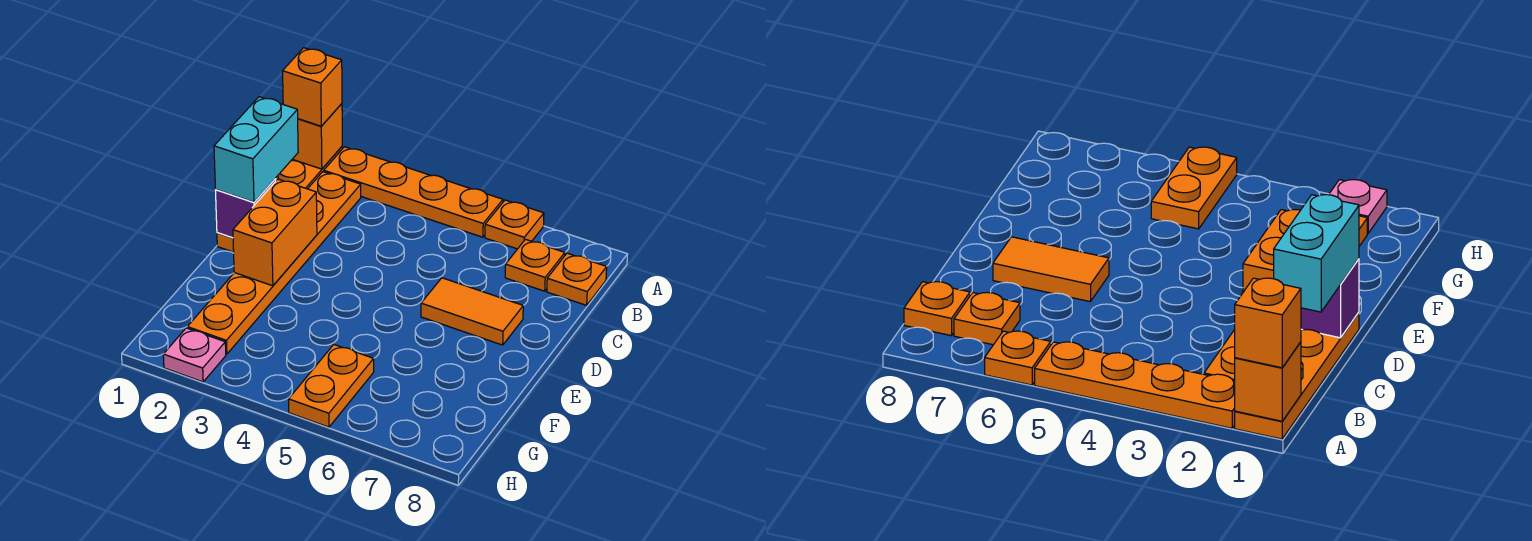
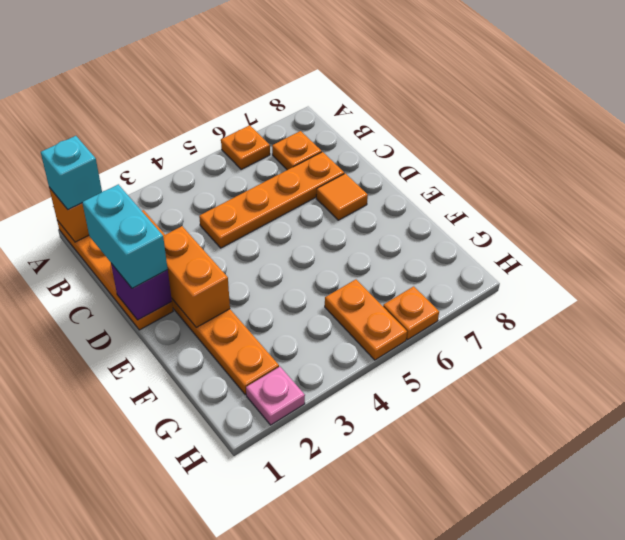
orange 1x1 brick [283,48,342,126] -> cyan 1x1 brick [41,136,102,210]
orange 1x4 plate [324,147,503,237] -> orange 1x4 plate moved to [199,152,344,248]
orange 1x1 plate [547,253,607,305] -> orange 1x1 plate moved to [383,286,439,340]
orange 1x2 tile [421,278,523,345] -> orange 1x1 tile [316,173,368,220]

